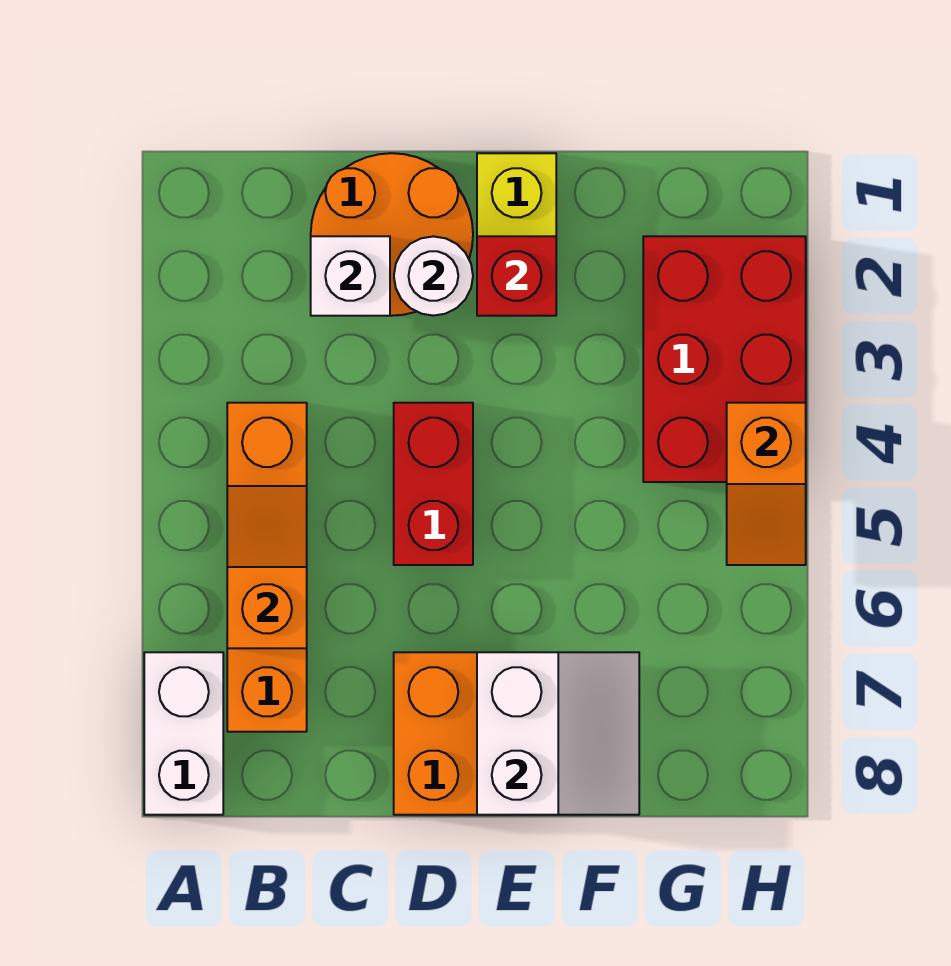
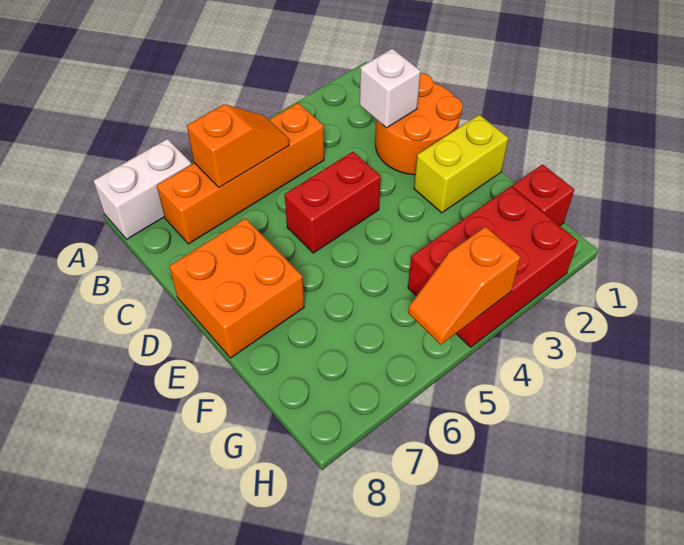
white 1x1 round brick [394,236,473,316] -> none
red 1x1 brick [477,236,556,316] -> red 1x1 brick moved to [512,164,574,226]
white 2x2 slope [477,652,639,815] -> none

